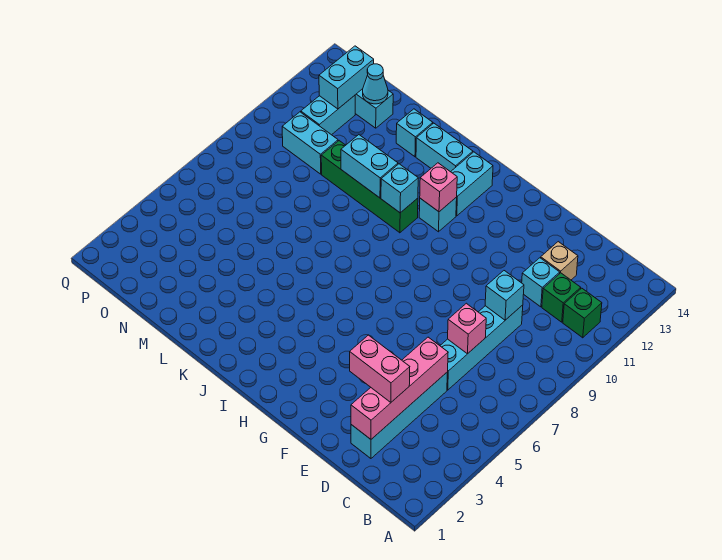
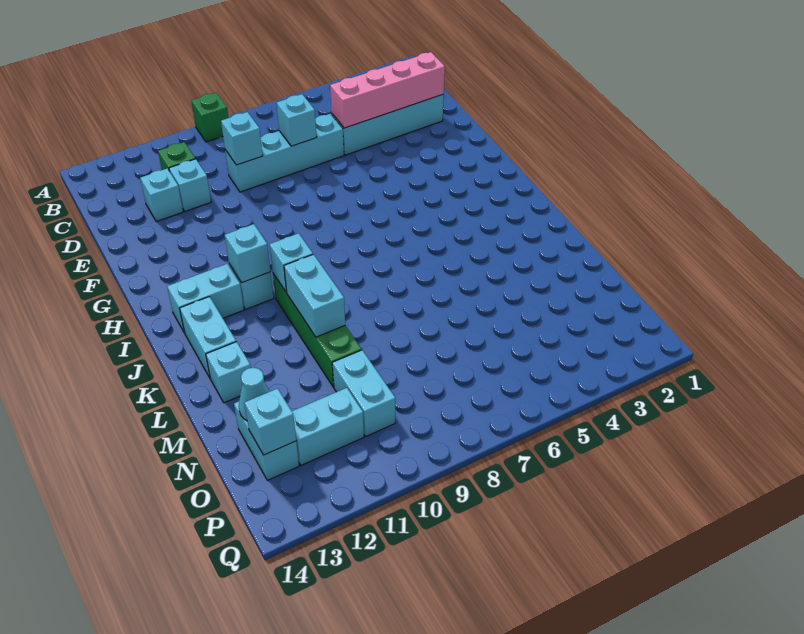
green 1x1 brick [563,288,602,338] -> green 1x1 brick moved to [191,93,229,142]
pink 1x2 brick [350,335,410,402] -> none
pink 1x1 brick [448,303,486,354] -> cyan 1x1 brick [277,94,316,146]
tan 1x1 brick [541,242,578,280] -> cyan 1x1 brick [140,169,183,222]
pink 1x1 brick [420,163,457,212] -> cyan 1x1 brick [225,224,271,283]
cyan 1x2 brick [319,46,374,109] -> cyan 1x1 brick [244,389,296,455]

